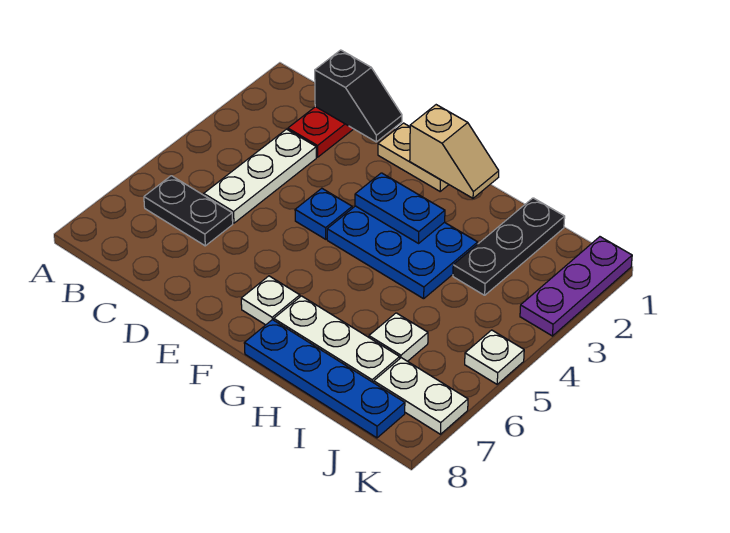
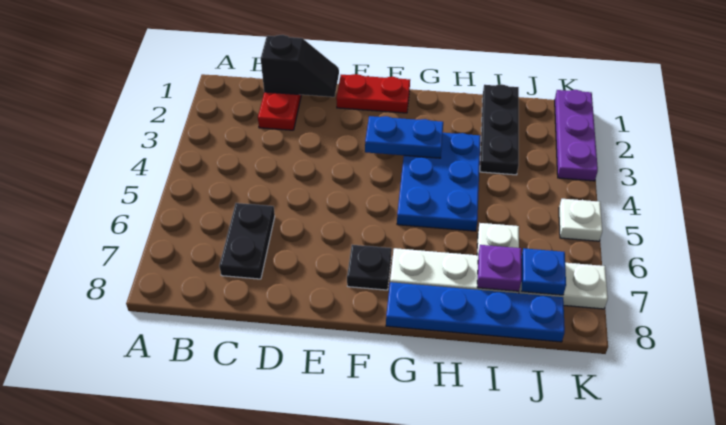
black 1x2 plate [144,176,233,246] -> black 1x2 plate turned to [219,203,275,279]
white 1x3 plate [204,129,316,223] -> none
tan 1x2 plate [378,123,449,191] -> red 1x2 plate [336,74,410,113]
blue 1x1 plate [295,188,352,239] -> blue 1x1 plate moved to [521,248,566,295]
tan 1x2 slope [410,105,499,198] -> none
blue 2x3 plate [327,206,478,299] -> blue 2x3 plate turned to [397,133,480,231]
white 1x1 plate [241,276,300,325] -> black 1x1 plate [347,245,392,290]
none -> purple 1x1 plate [477,245,521,291]

